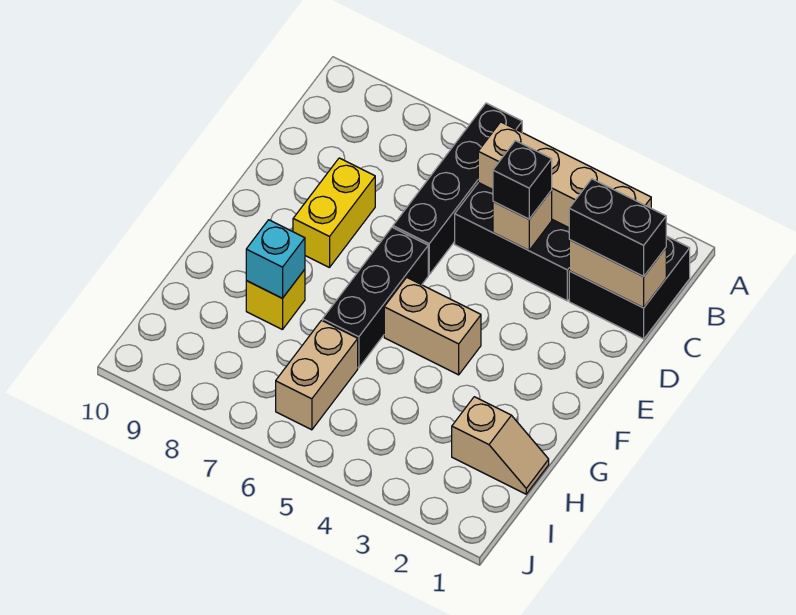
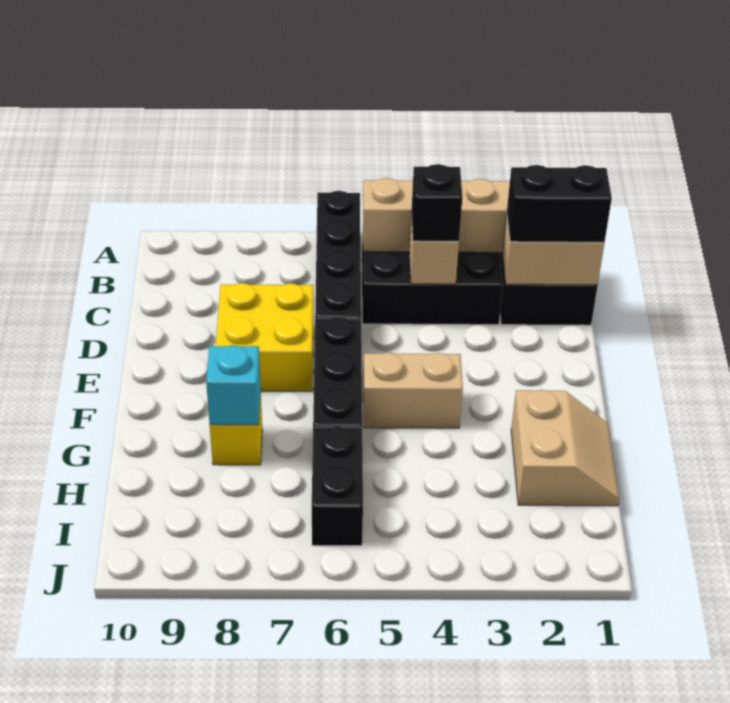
yellow 1x2 brick [293,158,375,268] -> yellow 2x2 brick [216,283,314,391]
tan 1x2 slope [452,397,549,494] -> tan 2x2 slope [511,390,619,506]
tan 1x2 brick [276,320,358,430] -> black 1x2 brick [312,427,363,546]

